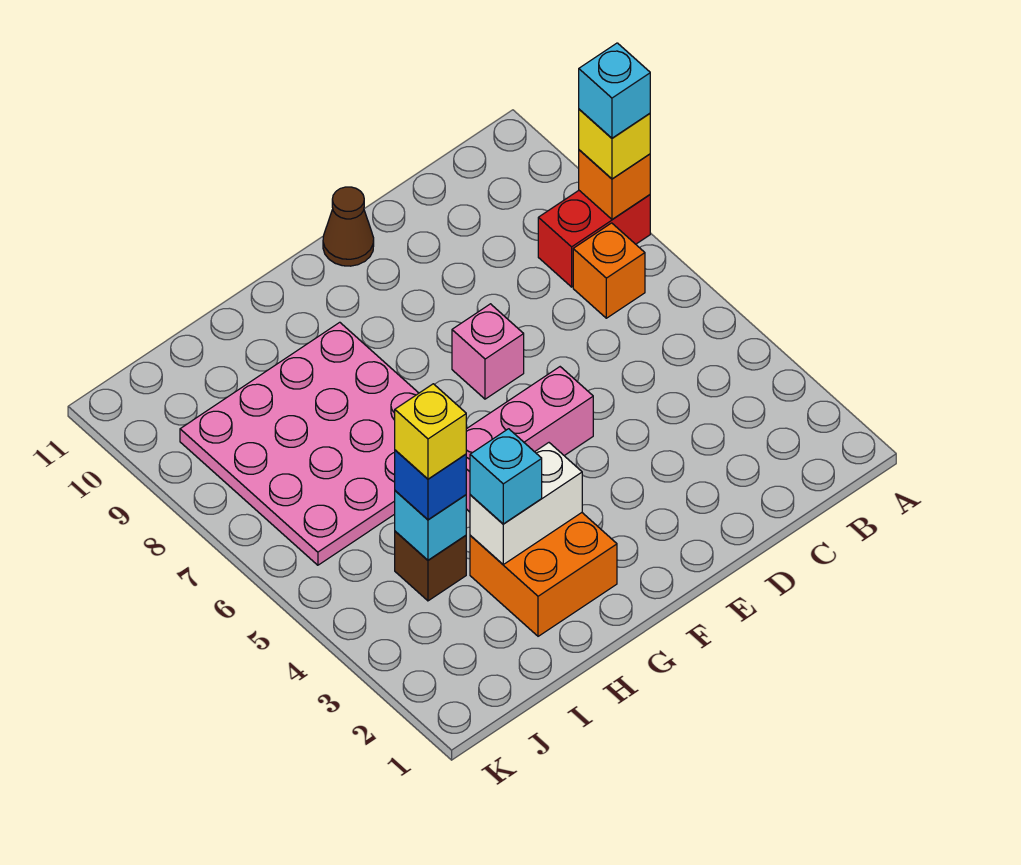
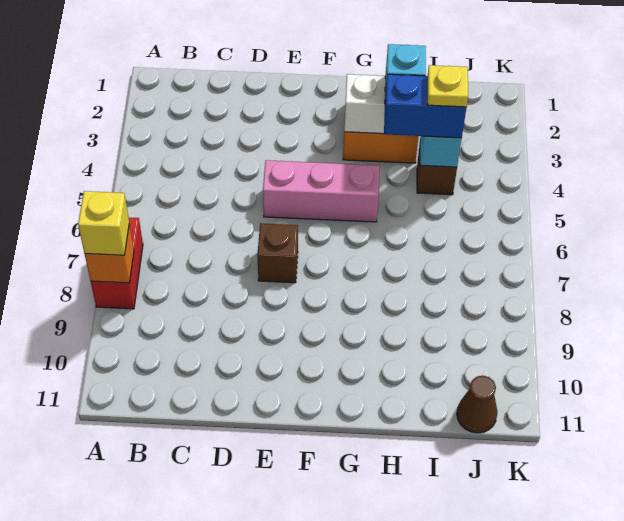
red 1x2 brick [538,191,650,287] -> red 1x2 brick turned to [91,217,143,309]
cyan 1x1 brick [579,43,650,138] -> none
orange 1x1 brick [573,223,645,318] -> none
pink 1x1 brick [452,304,524,399] -> brown 1x1 brick [257,223,298,283]
brown 1x1 cone [323,187,374,266] -> brown 1x1 cone moved to [457,376,497,433]
pink 4x4 plate [180,322,419,565] -> none
blue 1x1 brick [395,450,466,520] -> blue 1x2 brick [384,74,466,138]
yellow 1x1 brick [395,384,466,479] -> yellow 1x1 plate [428,65,468,107]

